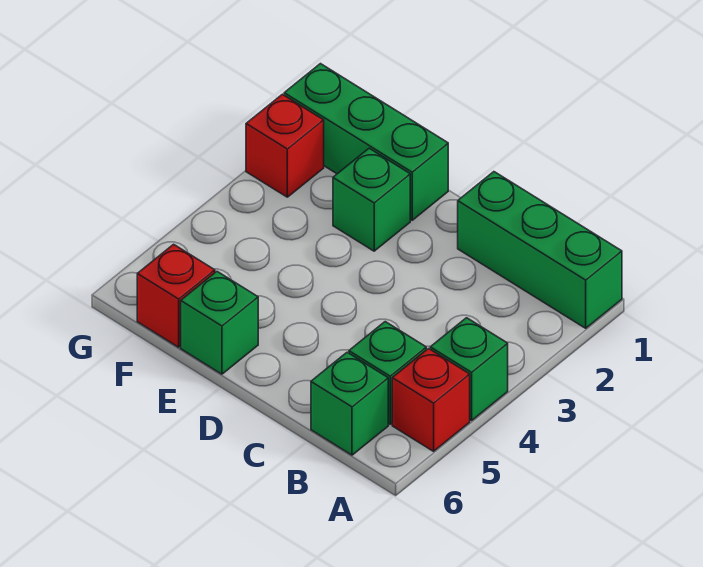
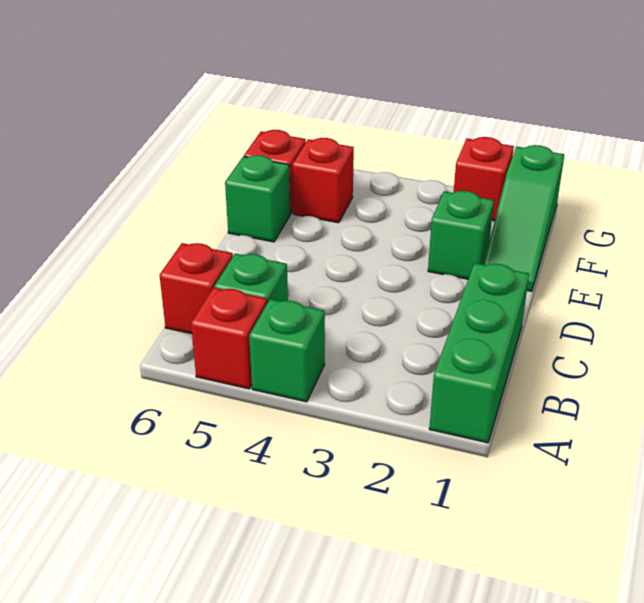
green 1x1 brick [311,352,388,455] -> red 1x1 brick [160,243,233,334]
green 1x3 brick [284,64,448,220] -> green 1x3 slope [484,145,564,291]
none -> red 1x1 brick [292,138,354,223]

